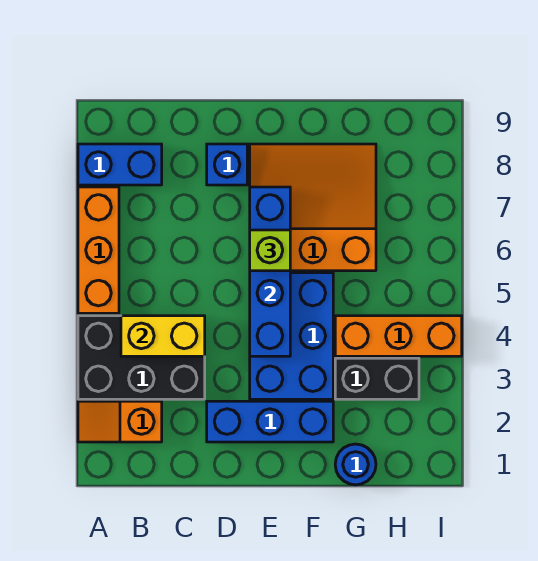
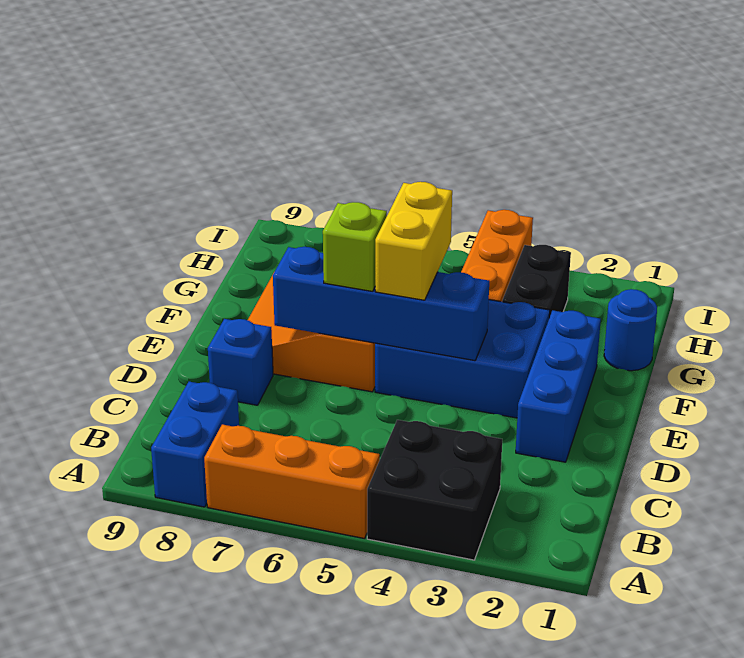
orange 1x2 slope [78,401,162,442] -> none
black 2x3 brick [78,316,205,399] -> black 2x2 brick [367,420,502,560]
yellow 1x2 brick [121,316,205,356] -> yellow 1x2 brick moved to [375,182,452,300]

